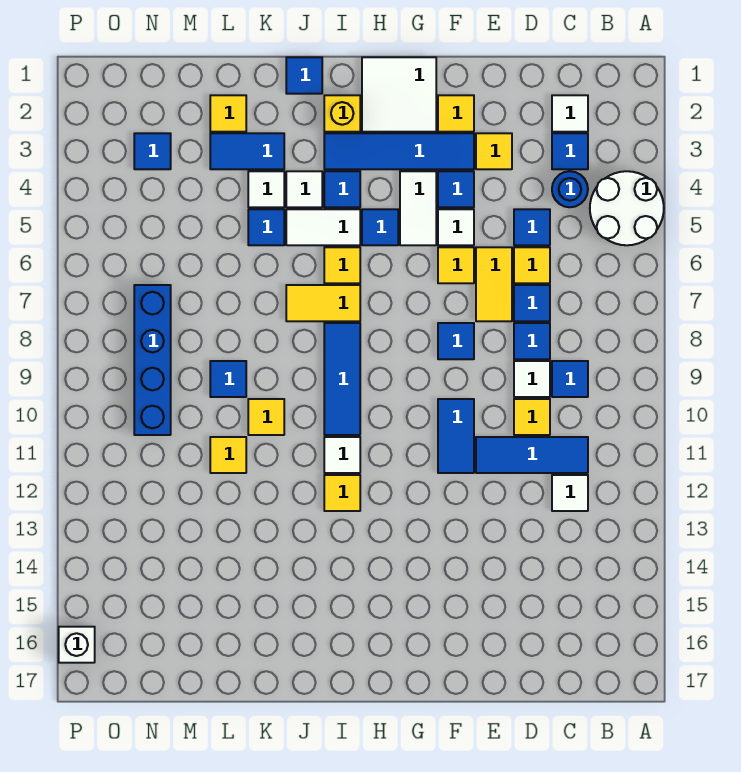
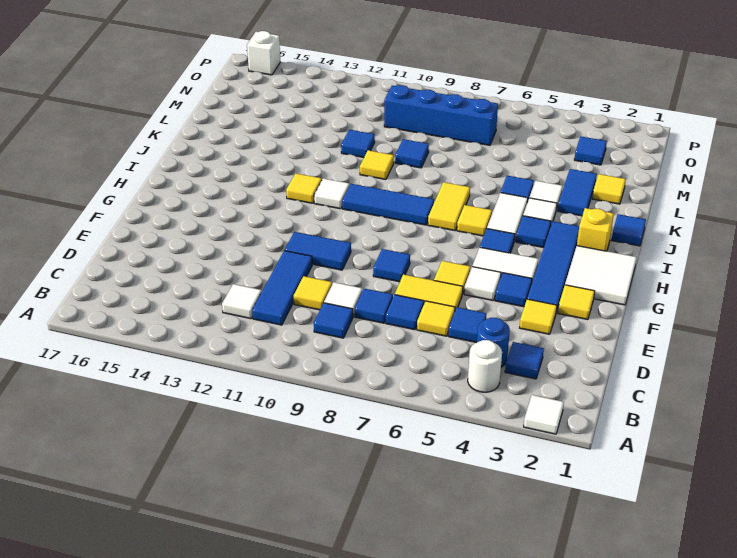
white 2x2 round brick [590,171,664,245] -> white 1x1 round brick [468,340,502,392]
white 1x1 tile [552,95,588,132] -> white 1x1 tile moved to [524,395,564,434]
yellow 1x1 tile [210,437,246,473] -> blue 1x1 tile [341,130,375,157]

